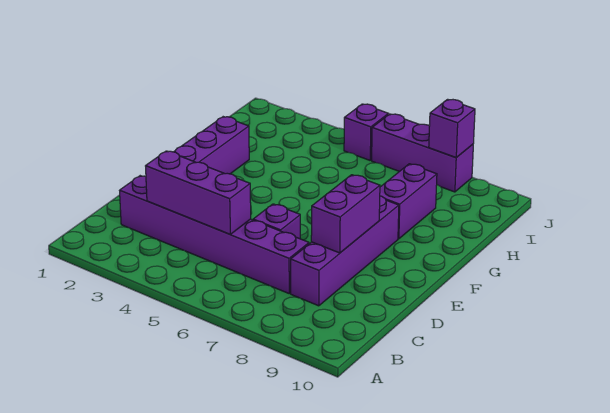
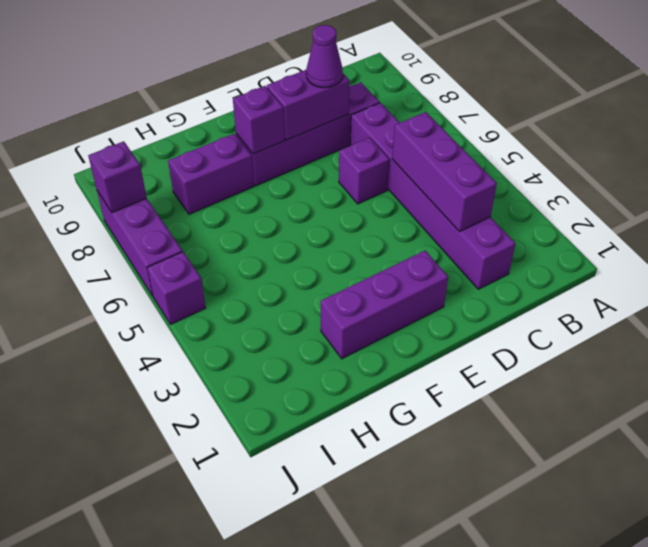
none -> purple 1x1 cone [306,25,343,88]
none -> purple 1x1 brick [233,86,285,154]

